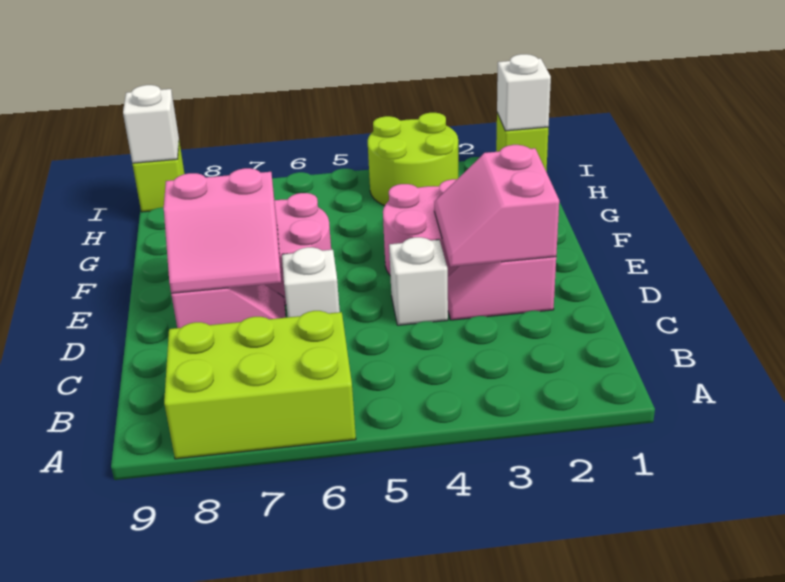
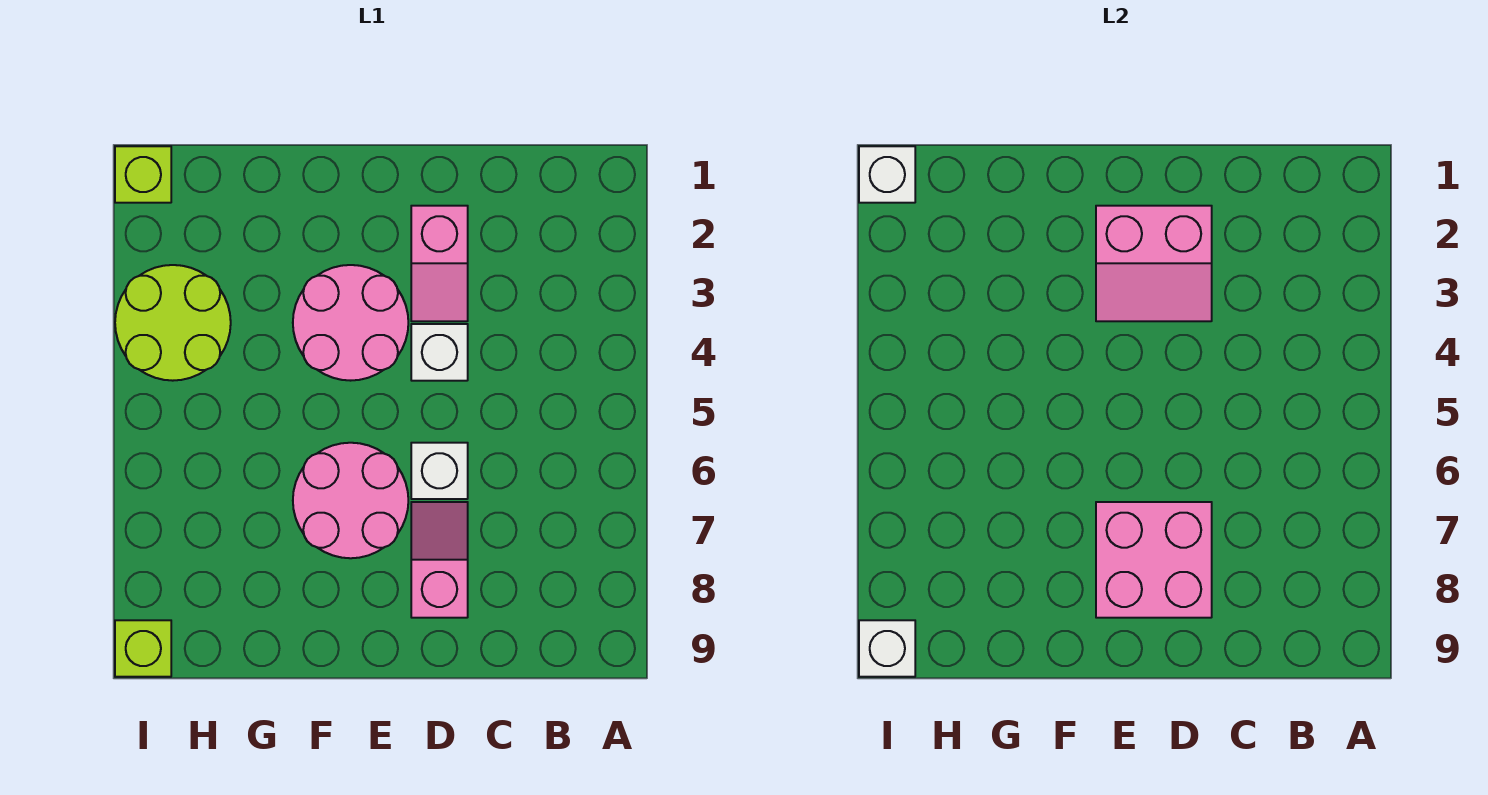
lime 2x3 brick [164,311,356,459] -> none
pink 2x2 slope [164,168,281,293] -> pink 2x2 brick [1096,502,1212,618]

